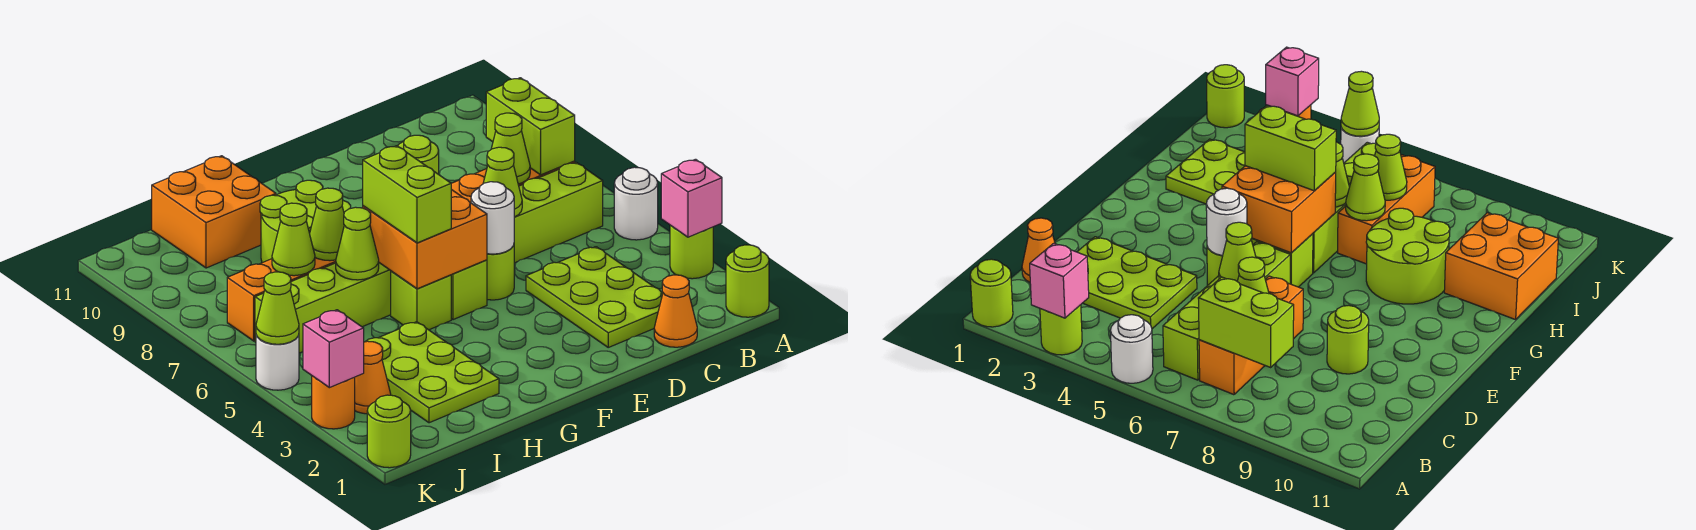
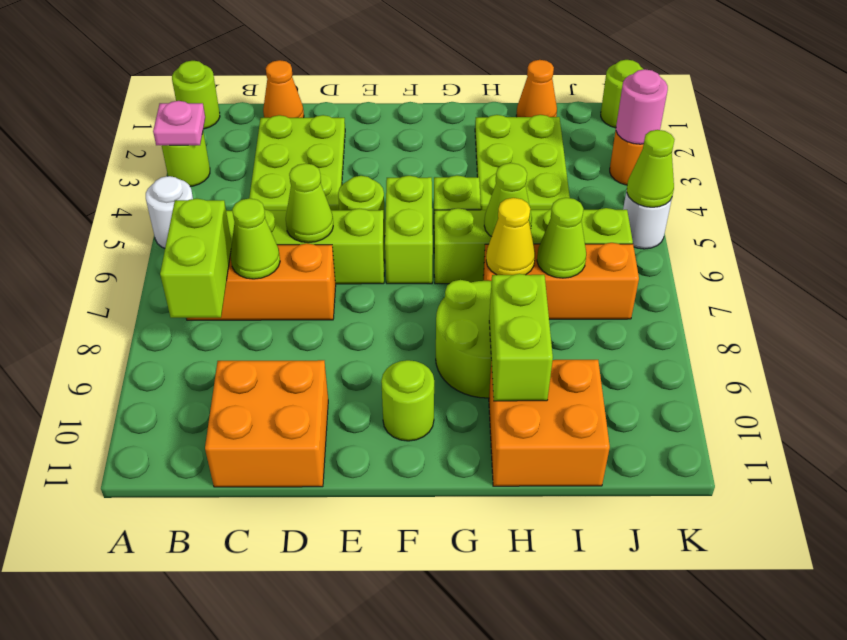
pink 1x1 brick [661,159,722,237] -> pink 1x1 plate [153,101,205,145]
lime 1x1 round brick [398,135,439,174] -> lime 1x1 round brick moved to [381,360,434,441]
white 1x1 round brick [471,182,514,254] -> none
orange 2x2 brick [363,189,487,289] -> orange 2x2 brick moved to [205,360,328,487]
lime 1x2 brick [363,146,451,243] -> lime 1x2 brick moved to [489,274,553,401]
lime 1x1 cone [310,188,344,261] -> yellow 1x1 cone [486,198,535,275]
orange 1x1 cone [355,341,391,414] -> orange 1x1 cone moved to [516,60,557,117]
pink 1x1 brick [303,310,364,388] -> pink 1x1 round brick [616,69,668,144]

